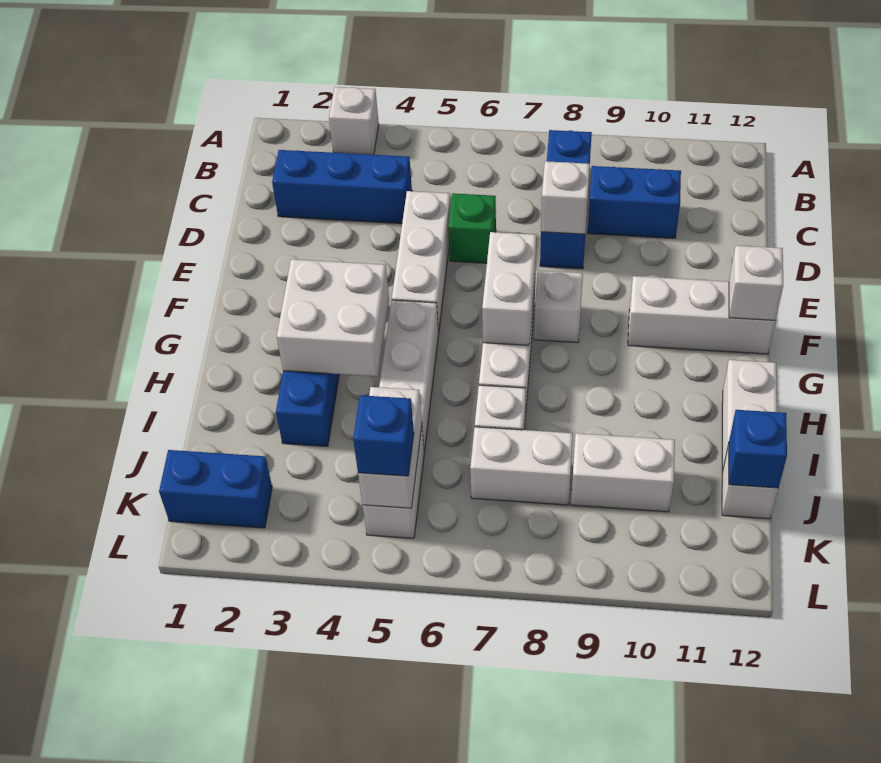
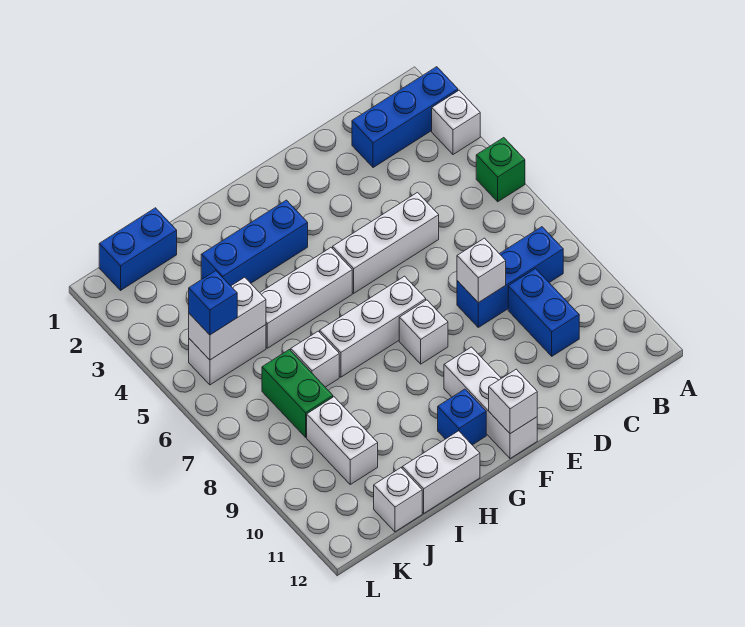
blue 1x3 brick [272,150,412,223] -> blue 1x3 brick turned to [352,67,458,168]
green 1x1 brick [448,193,496,263] -> green 1x1 brick moved to [476,138,525,202]
white 1x2 brick [482,232,536,345] -> none
white 2x2 brick [277,259,389,377] -> none
white 1x2 brick [470,427,573,505] -> green 1x2 brick [262,350,333,437]
blue 1x1 brick [729,410,787,488] -> blue 1x1 brick moved to [438,389,486,445]
blue 1x2 brick [159,450,272,528] -> blue 1x2 brick turned to [99,208,177,290]

